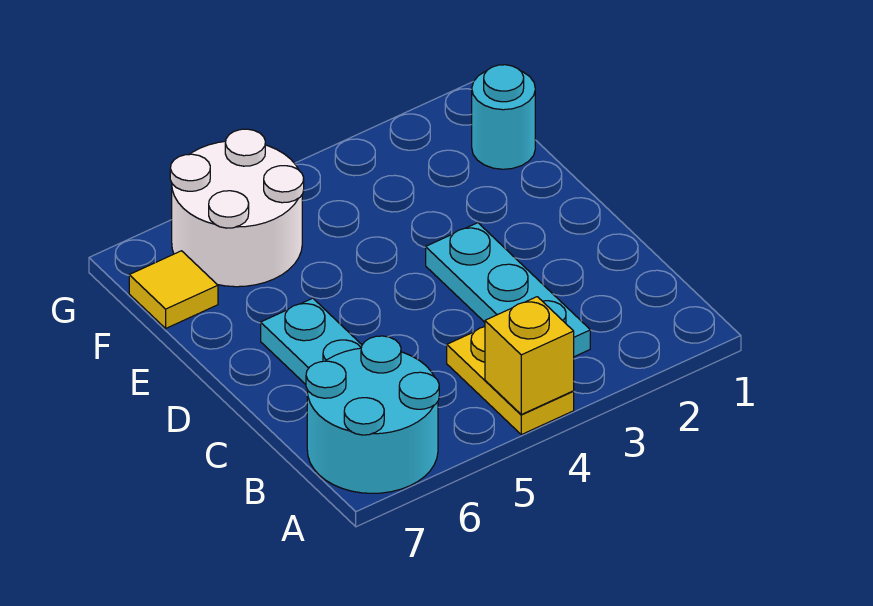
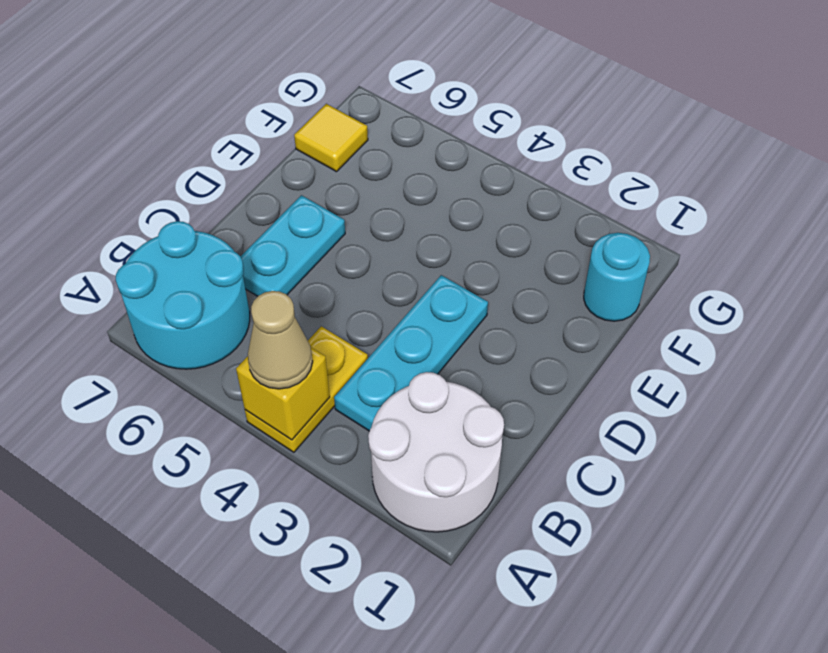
none -> tan 1x1 cone [248,291,313,389]
white 2x2 round brick [170,129,304,287] -> white 2x2 round brick moved to [368,372,504,532]

